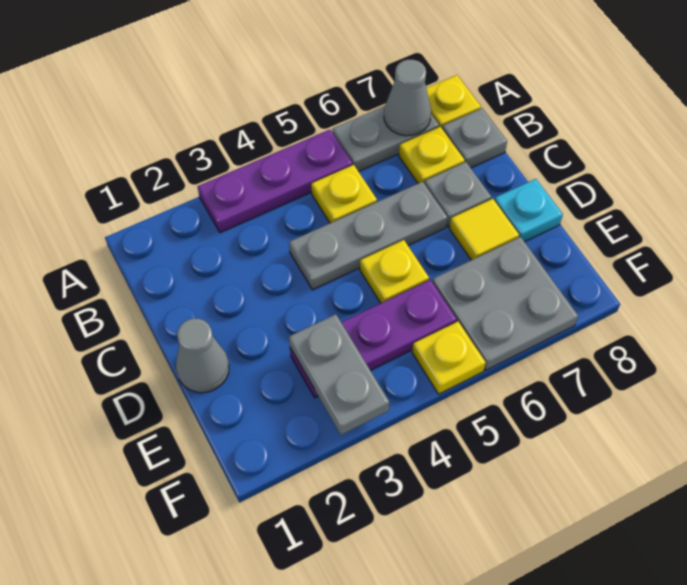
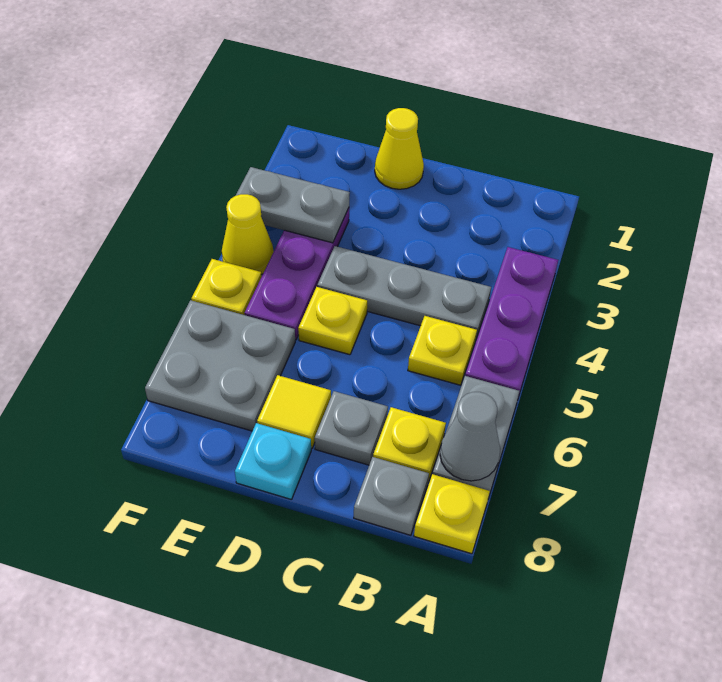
grey 1x3 plate [289,182,448,290] -> grey 1x3 plate turned to [317,246,491,338]
grey 1x1 cone [176,318,229,393] -> yellow 1x1 cone [375,108,424,189]
none -> yellow 1x1 cone [222,194,274,275]

